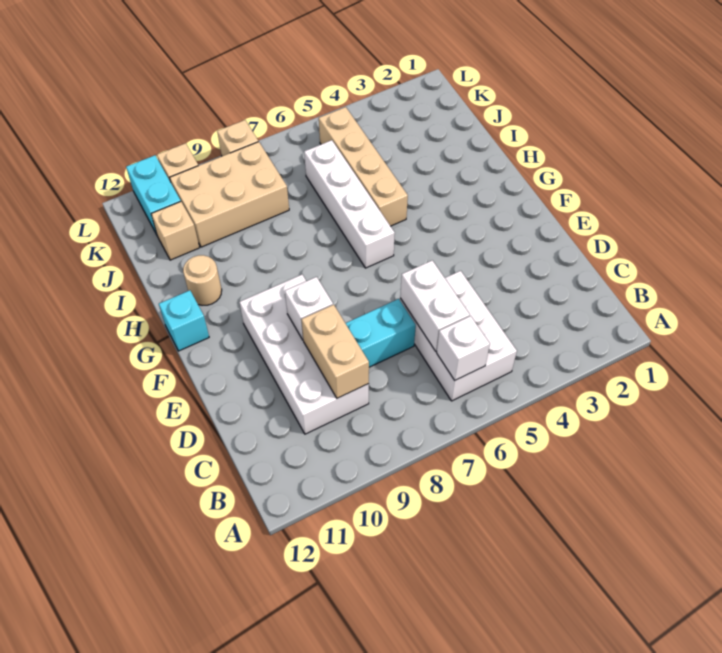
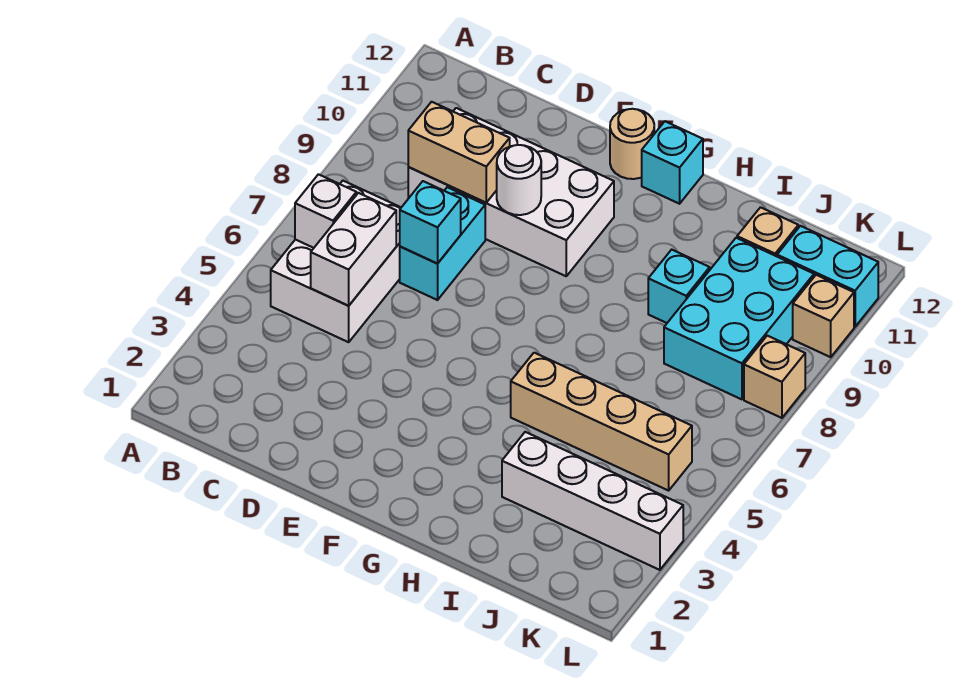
white 2x3 brick [400,271,517,401] -> white 2x3 brick turned to [271,181,401,342]
white 1x2 brick [400,260,470,351] -> white 1x2 brick turned to [311,193,396,306]
none -> cyan 1x1 brick [400,181,461,263]
white 1x1 brick [285,277,333,340] -> white 1x1 round brick [497,145,541,215]
white 1x4 brick [304,140,395,268] -> white 1x4 brick moved to [502,432,683,570]
tan 1x1 round brick [183,255,222,305] -> tan 1x1 round brick moved to [610,109,654,179]
none -> cyan 1x1 brick [648,250,710,323]
tan 2x3 brick [170,142,289,247] -> cyan 2x3 brick [664,238,814,399]

